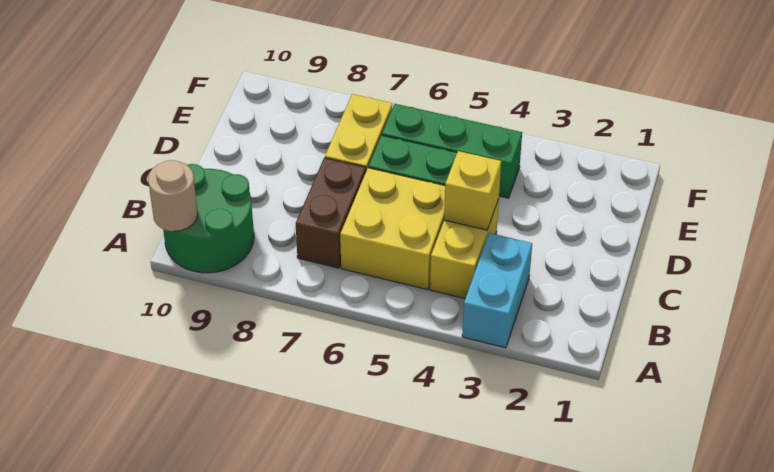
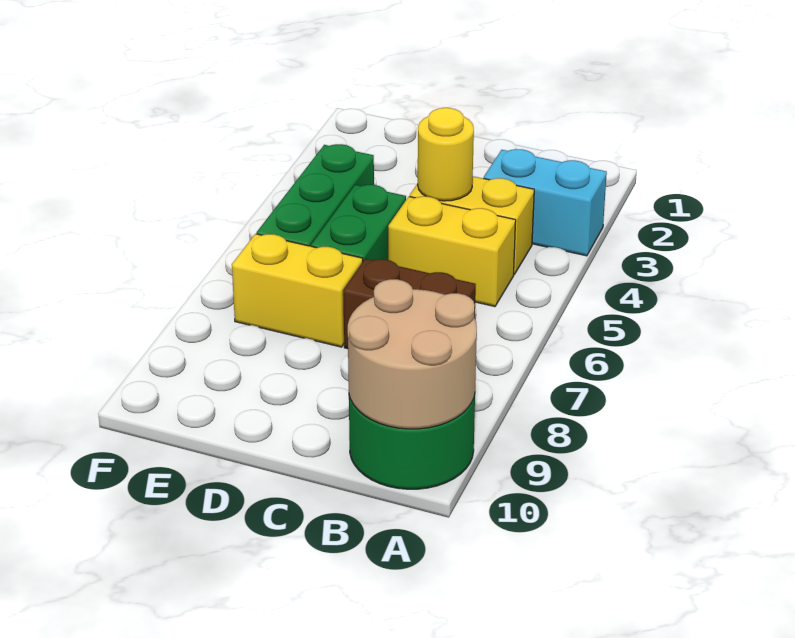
tan 1x1 round brick [148,160,198,232] -> tan 2x2 round brick [348,279,477,429]
yellow 2x2 brick [340,168,445,290] -> yellow 1x2 brick [388,196,516,307]
yellow 1x1 brick [444,151,501,230] -> yellow 1x1 round brick [418,108,474,201]

